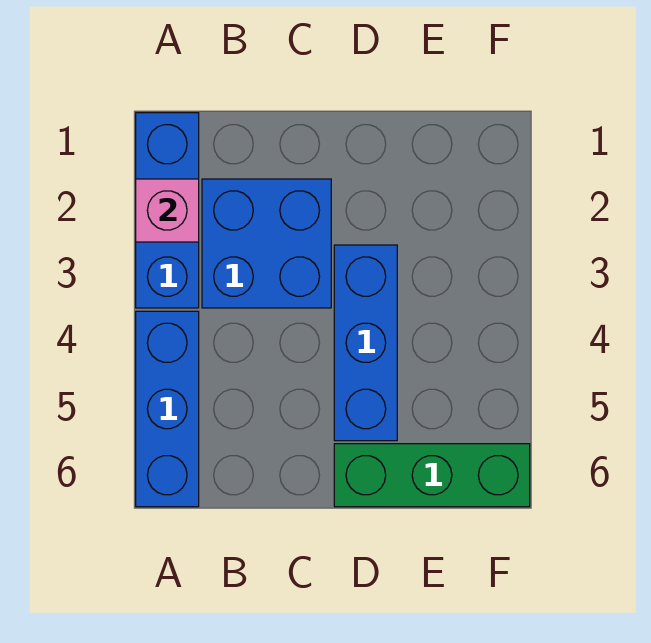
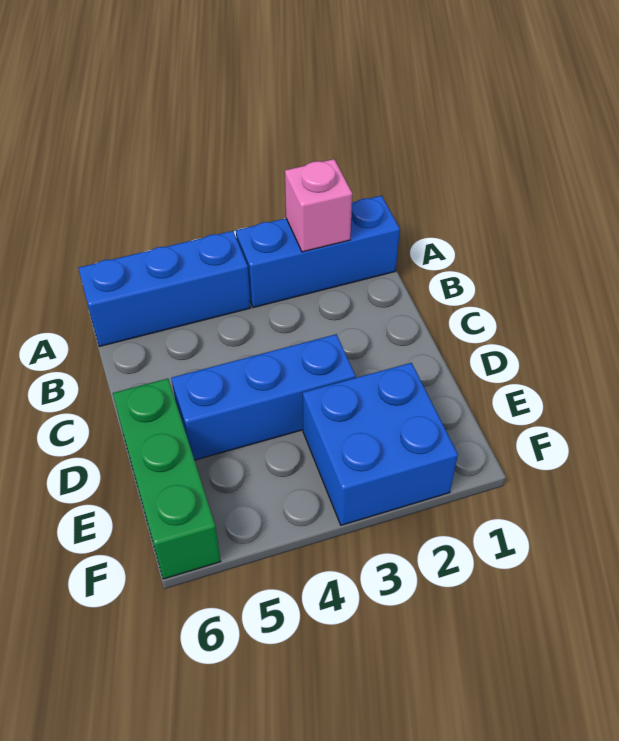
blue 2x2 brick [202,179,331,308] -> blue 2x2 brick moved to [303,363,458,525]

